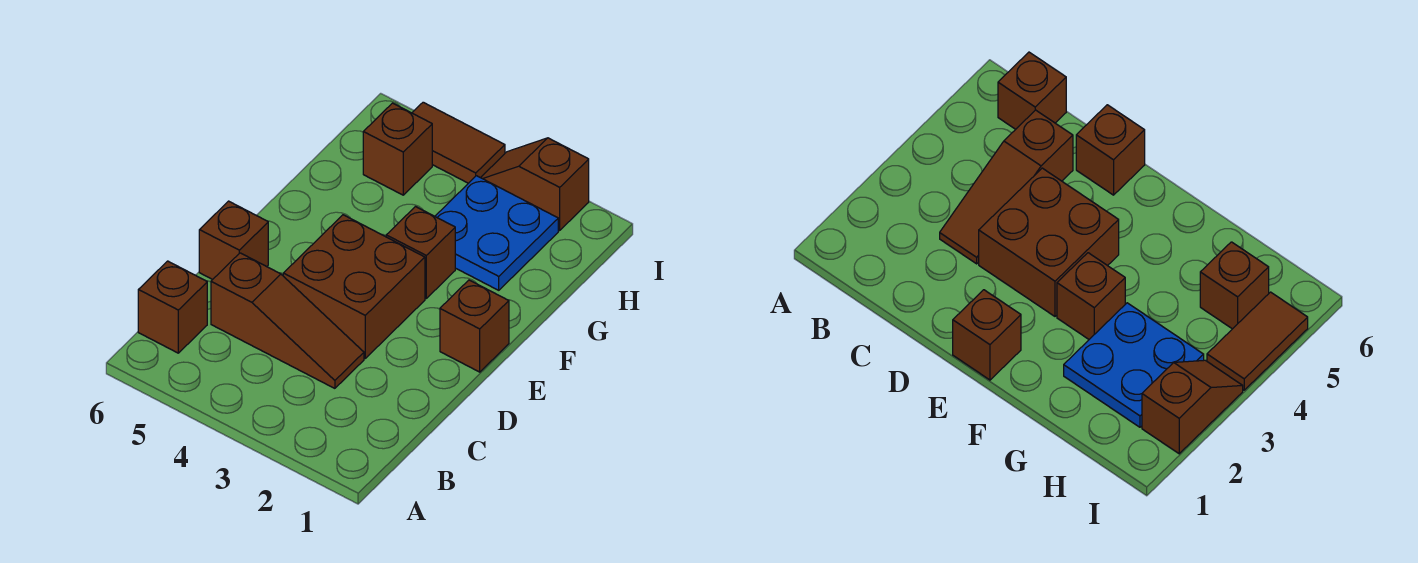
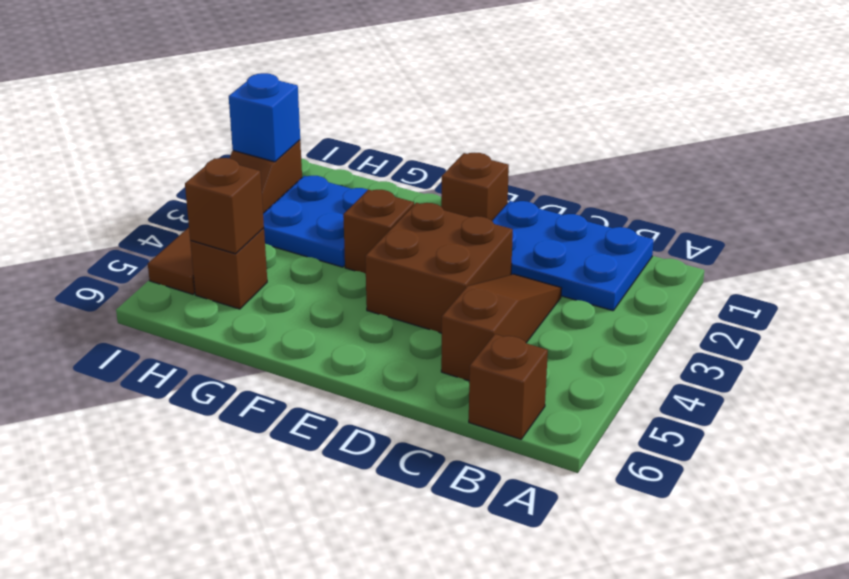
none -> blue 2x3 plate [492,201,654,311]
brown 1x1 brick [199,201,268,280] -> brown 1x1 brick moved to [185,158,264,254]
none -> blue 1x1 brick [229,73,300,162]

